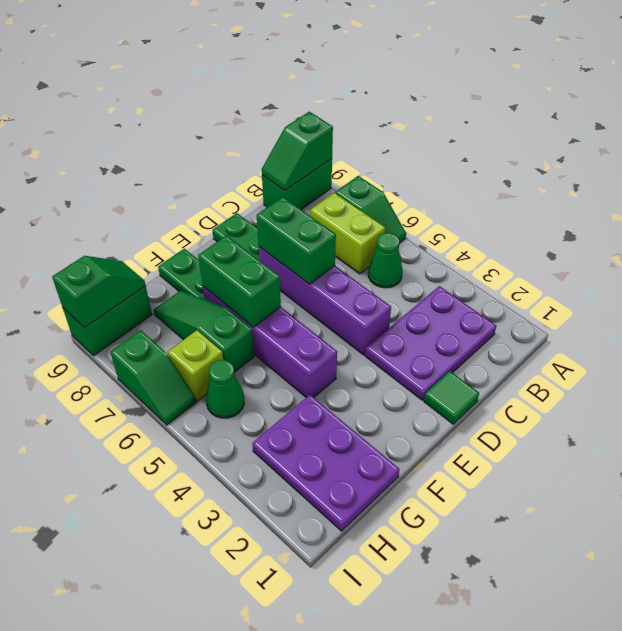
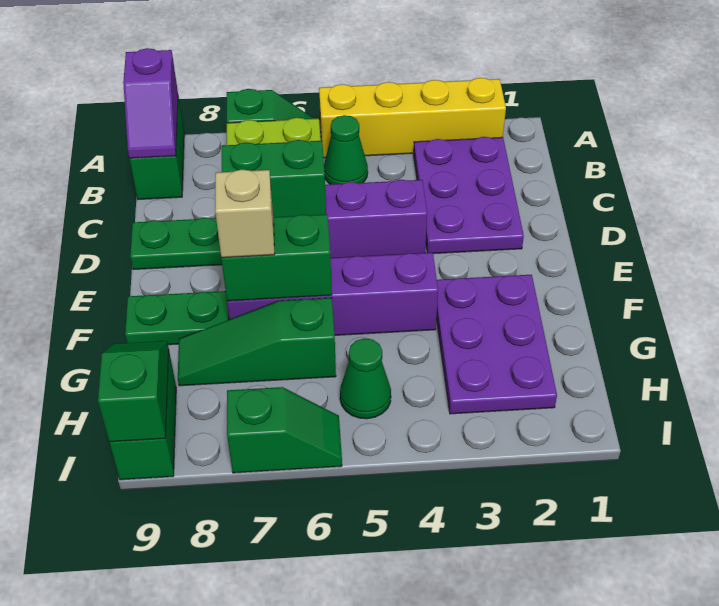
none -> yellow 1x4 brick [319,78,506,158]
green 1x2 slope [262,112,333,191] -> purple 1x2 slope [123,48,178,158]
green 1x1 tile [424,371,479,424] -> none
none -> tan 1x1 brick [215,169,275,258]
purple 2x3 plate [252,395,399,531] -> purple 2x3 plate turned to [436,275,557,414]
lime 1x1 brick [168,330,223,401] -> none

